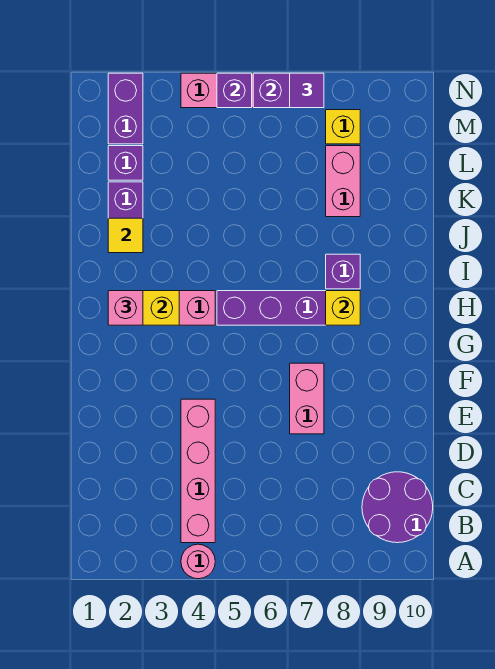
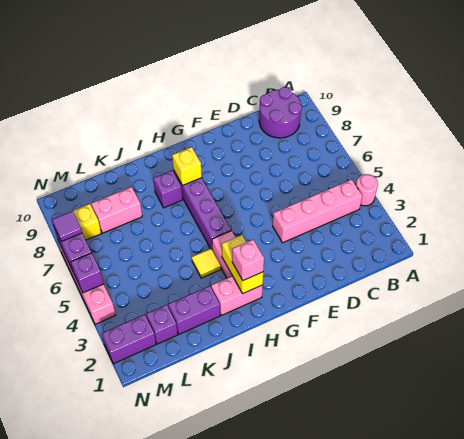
pink 1x2 brick [290,363,324,434] -> pink 1x2 brick moved to [211,276,263,315]
yellow 1x1 tile [108,218,143,253] -> yellow 1x1 tile moved to [192,249,221,278]

